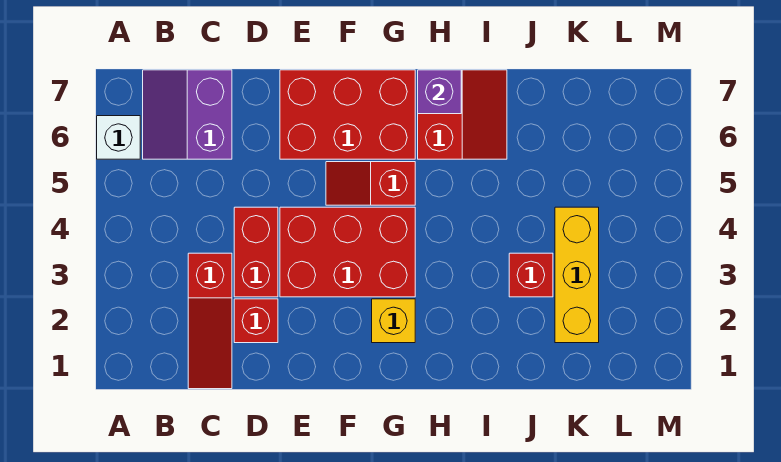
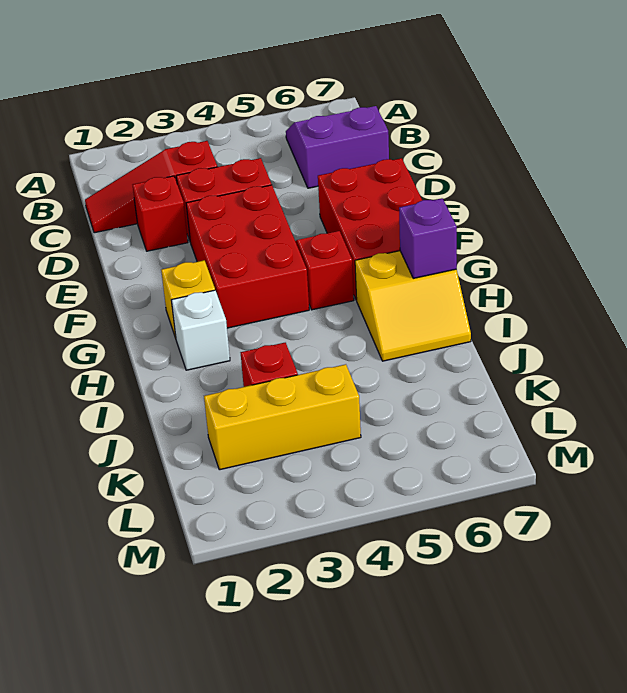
white 1x1 brick [97,116,140,159] -> white 1x1 brick moved to [171,290,230,370]
red 2x2 slope [418,70,507,159] -> yellow 2x2 slope [355,251,471,361]

